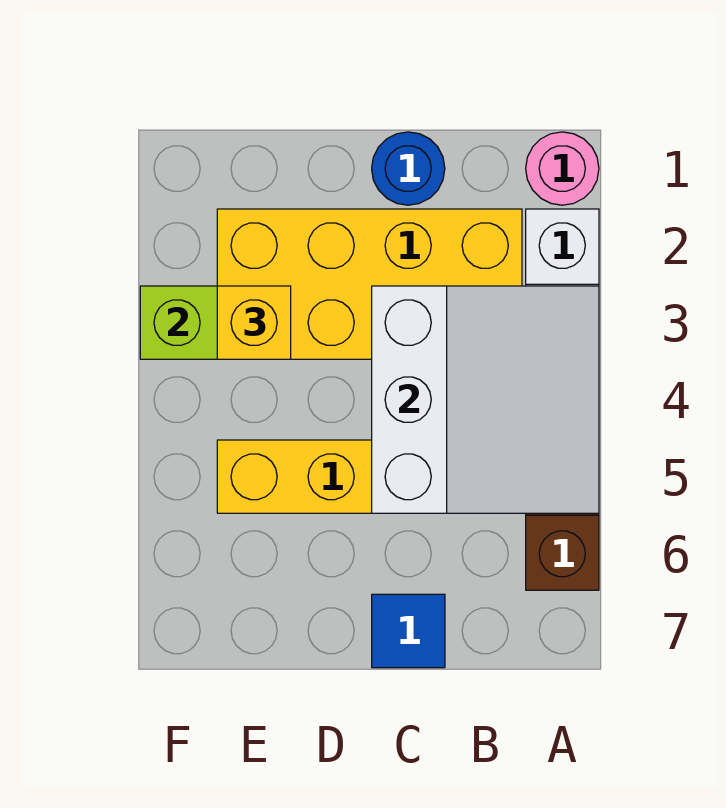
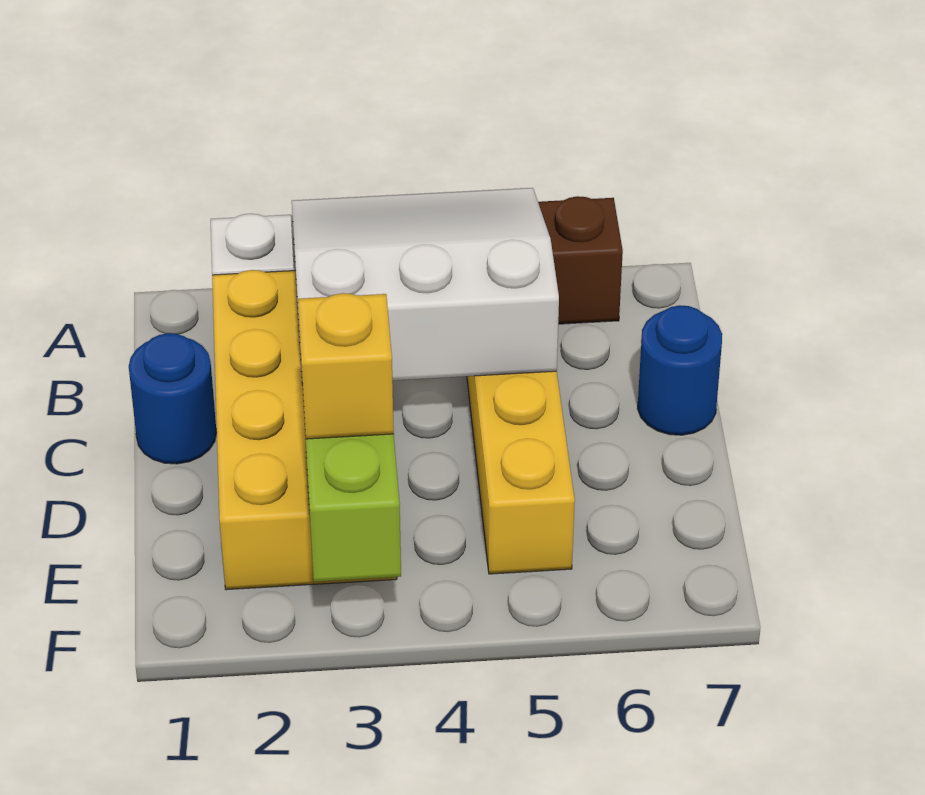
pink 1x1 round brick [526,132,599,205] -> none
blue 1x1 tile [372,594,445,668] -> blue 1x1 round brick [637,305,722,435]

